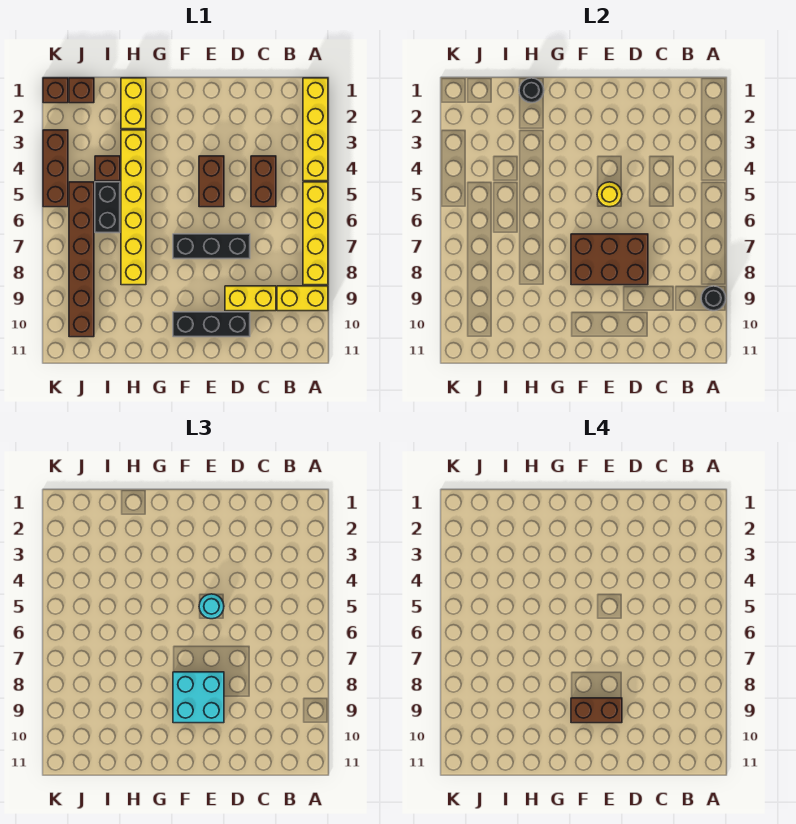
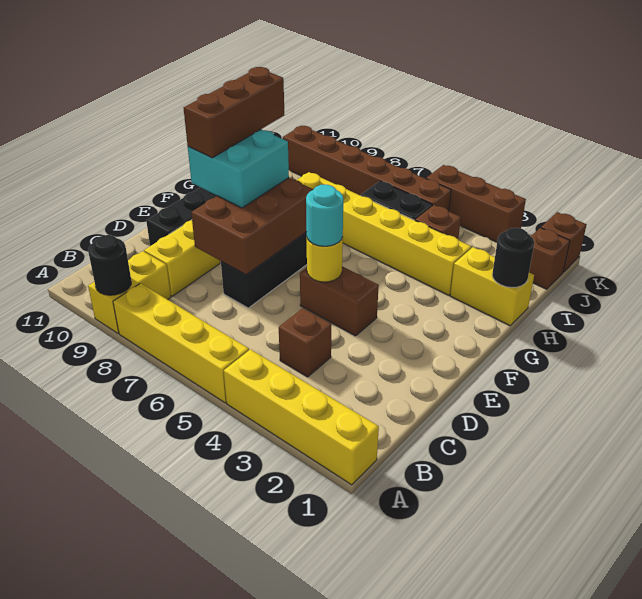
brown 1x2 brick [251,156,276,207] -> brown 1x1 brick [279,308,331,377]
brown 1x2 brick [571,698,622,723] -> brown 1x3 brick [184,67,284,158]

